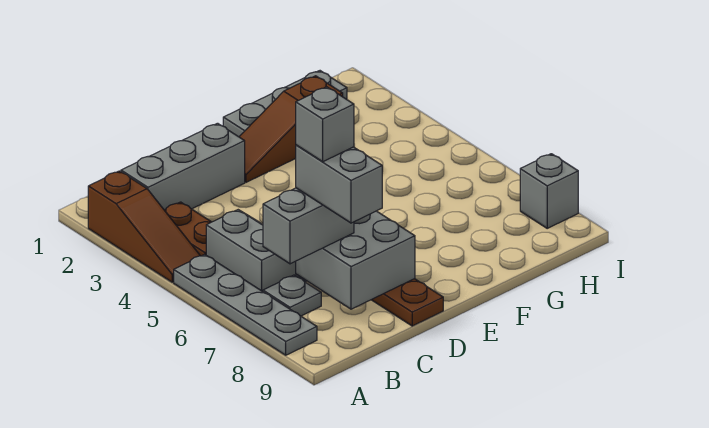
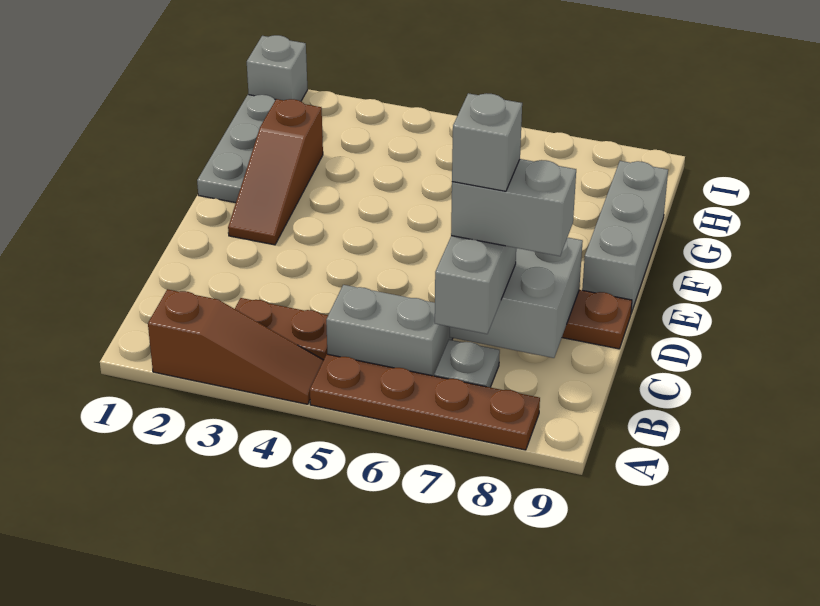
grey 1x4 plate [174,254,317,355] -> brown 1x4 plate [310,354,540,450]
grey 1x3 brick [121,123,245,210] -> grey 1x3 brick moved to [582,161,668,313]
grey 1x1 brick [520,154,578,228] -> grey 1x1 brick moved to [247,35,308,101]

